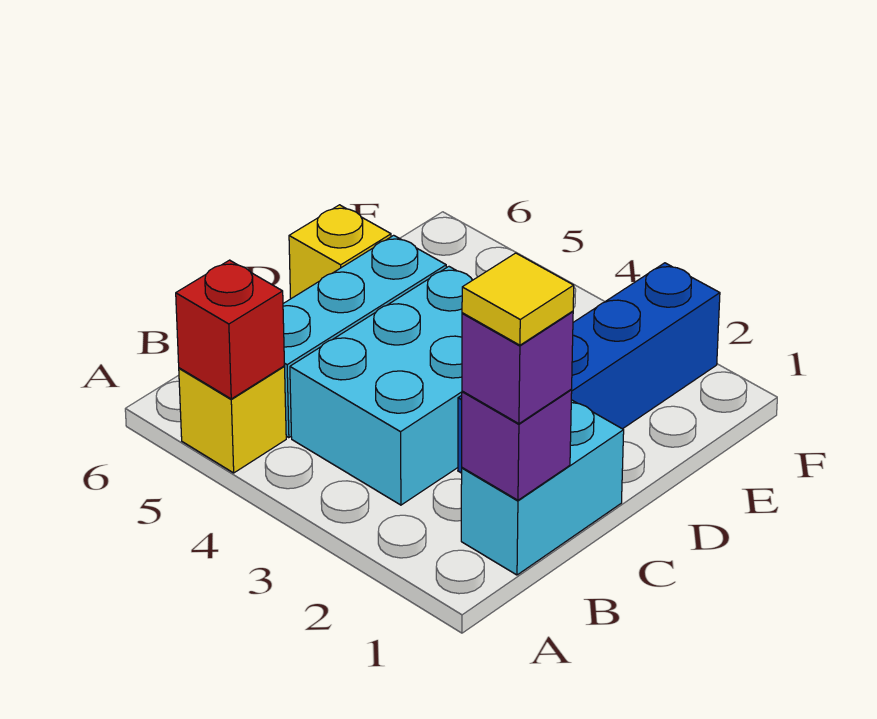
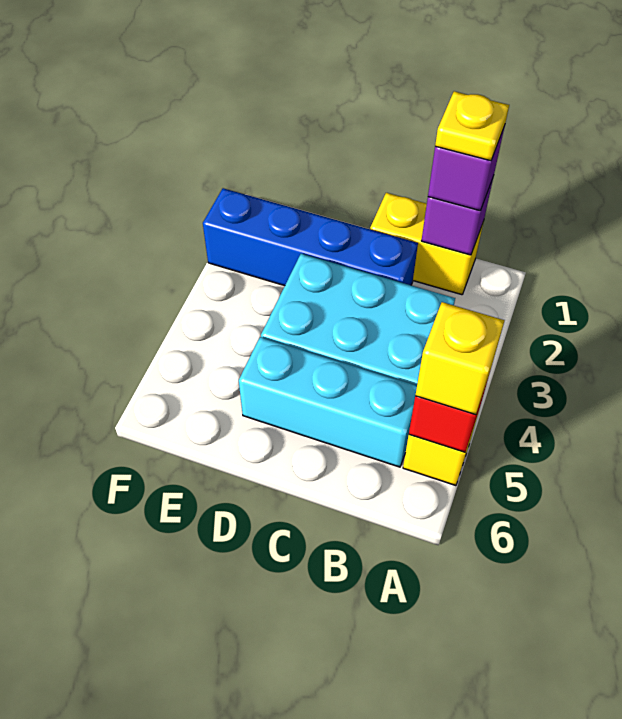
cyan 1x2 brick [461,400,624,575] -> yellow 1x2 brick [370,193,484,295]
yellow 1x1 tile [462,253,574,345] -> yellow 1x1 plate [435,91,509,161]
yellow 1x1 brick [289,205,391,299] -> yellow 1x1 brick moved to [415,302,505,415]

